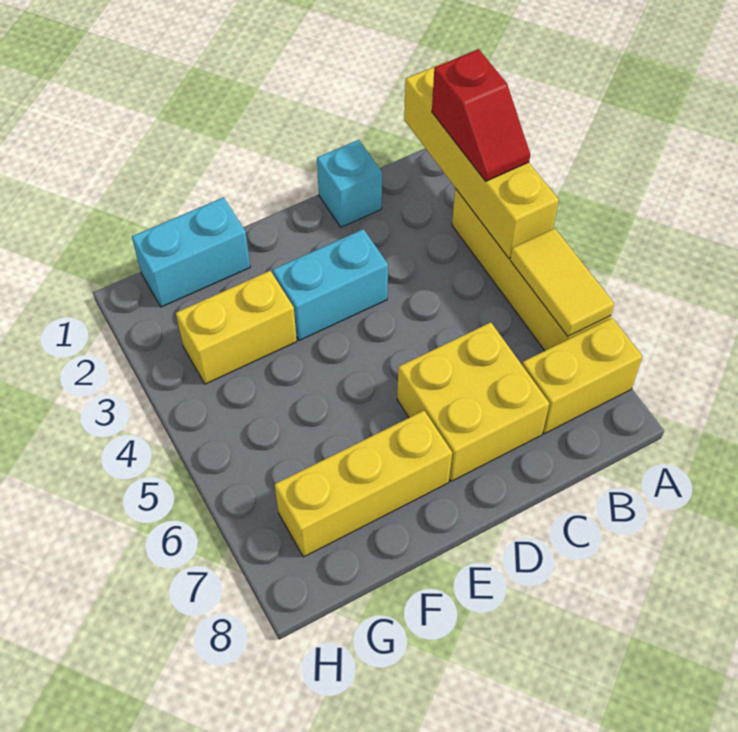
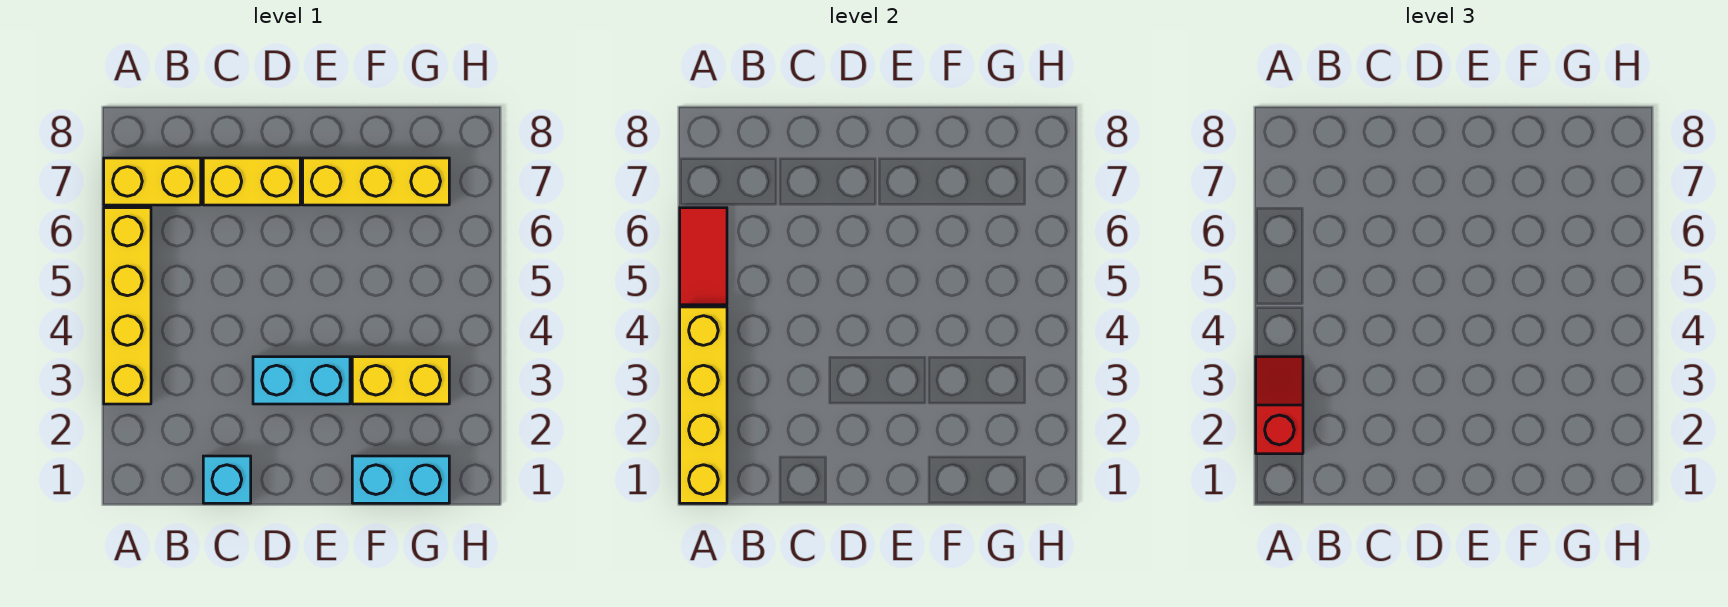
yellow 1x2 tile [510,228,614,336] -> red 1x2 tile [680,208,727,305]
yellow 2x2 brick [397,322,549,481] -> yellow 1x2 brick [203,158,300,205]

